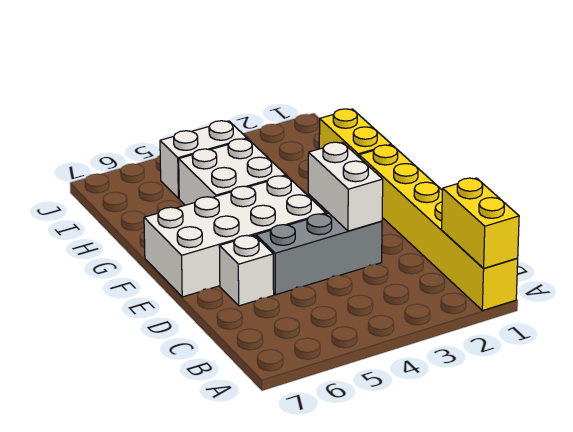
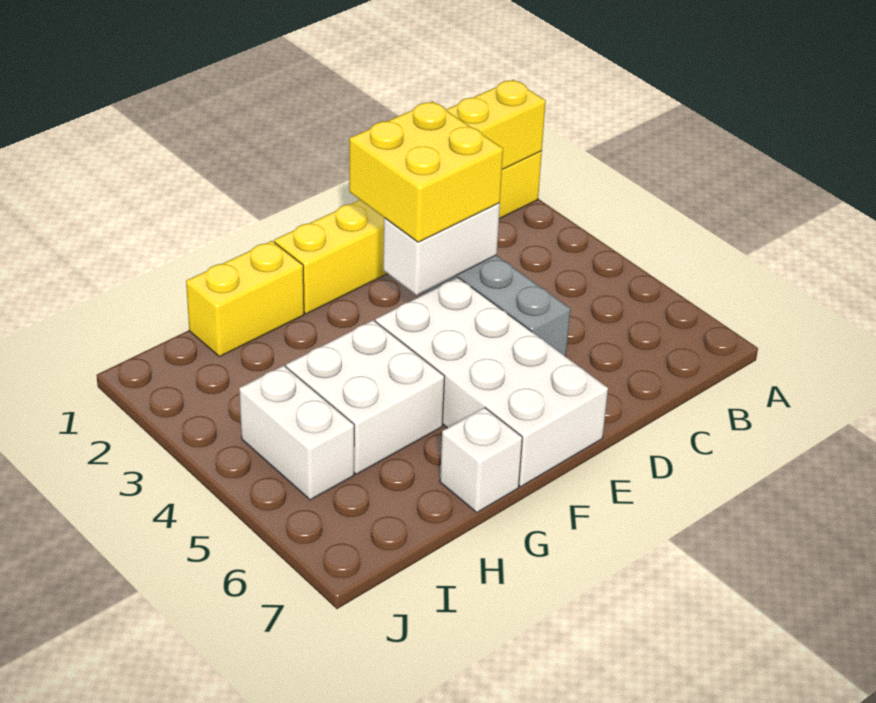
none -> yellow 2x2 brick [349,101,503,242]
white 1x1 brick [219,235,274,306] -> white 1x1 brick moved to [440,408,522,513]

